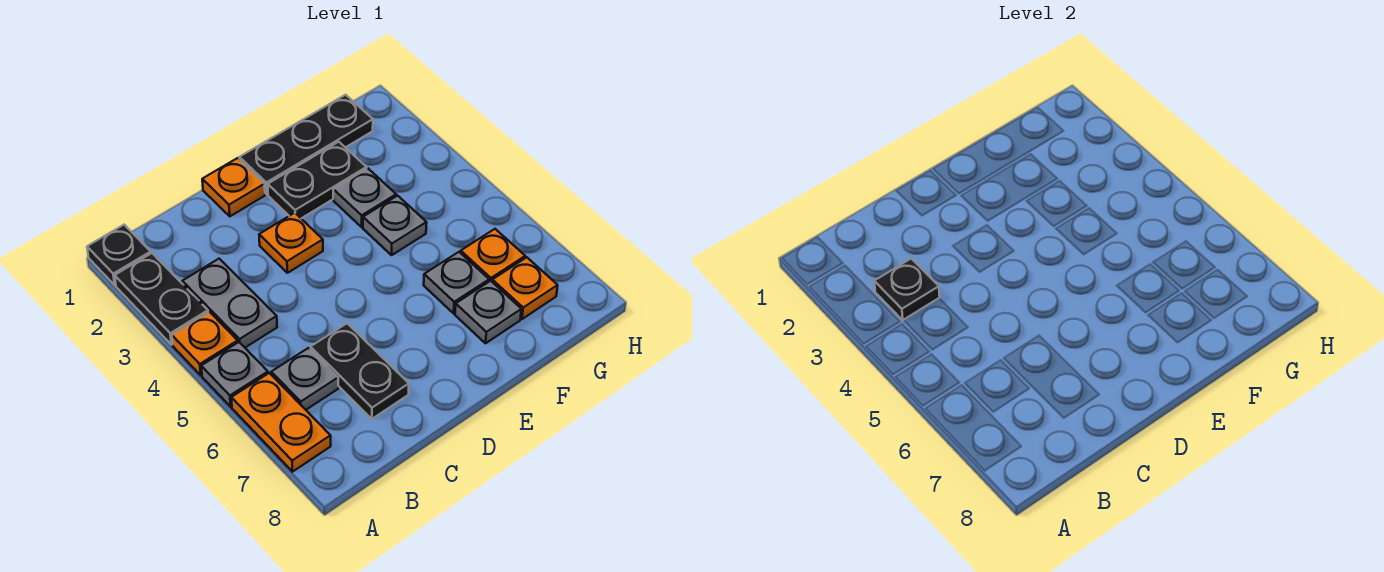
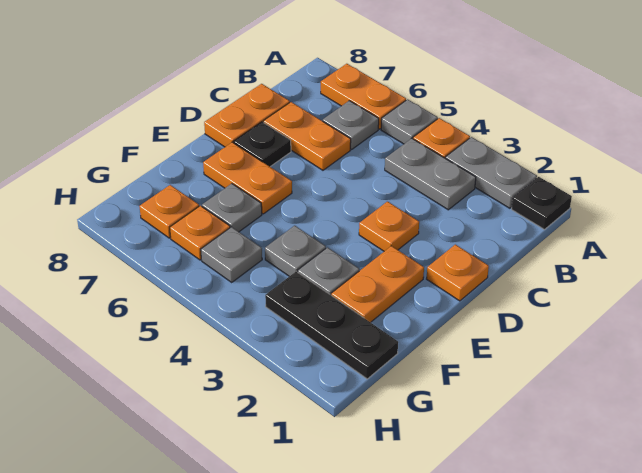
black 1x2 plate [115,253,208,345] -> grey 1x2 plate [445,137,537,208]
black 1x1 plate [874,259,940,320] -> black 1x1 plate moved to [234,122,291,167]
black 1x2 plate [311,323,409,419] -> orange 1x2 plate [263,102,351,170]
none -> orange 1x2 plate [204,84,290,147]
black 1x3 plate [239,95,373,194] -> black 1x3 plate turned to [265,272,398,379]
black 1x2 plate [268,142,367,218] -> orange 1x2 plate [331,246,424,322]
none -> orange 1x2 plate [203,142,292,214]
grey 1x1 plate [455,281,521,343] -> grey 1x1 plate moved to [201,227,262,282]

